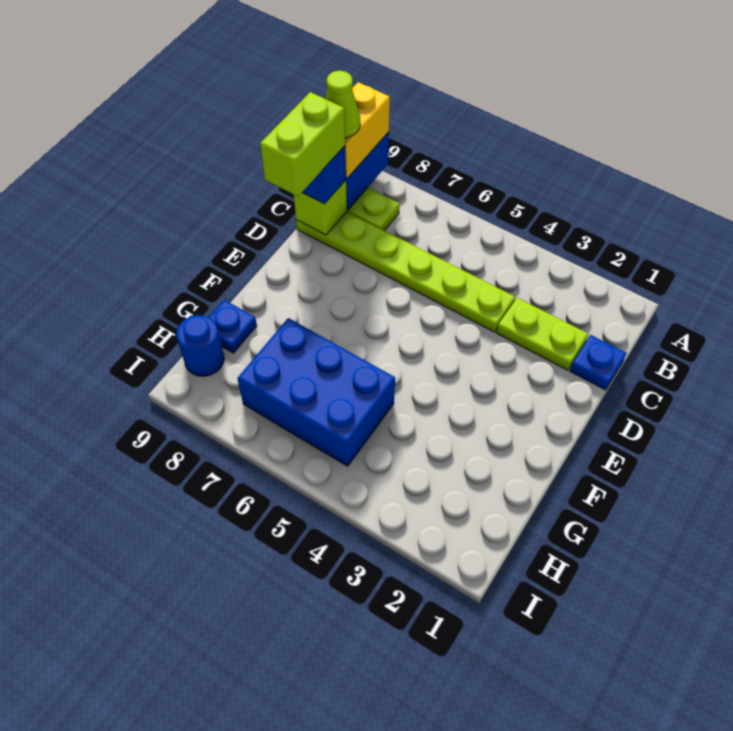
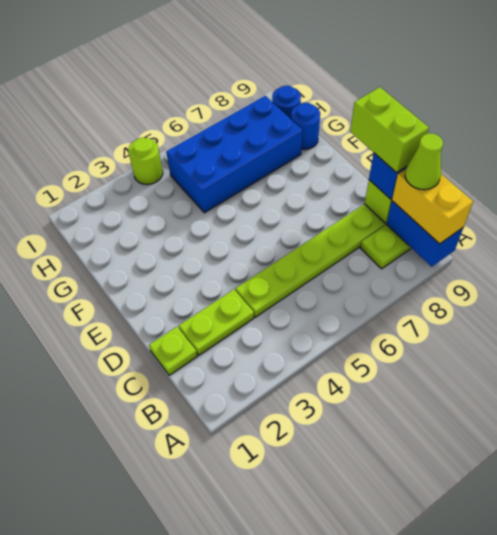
blue 1x1 plate [570,335,626,390] -> lime 1x1 plate [149,327,197,375]
blue 2x3 brick [237,318,395,466] -> blue 2x4 brick [166,96,302,213]
blue 1x1 plate [209,300,257,353] -> blue 1x1 round brick [291,103,320,149]
none -> lime 1x1 round brick [128,138,163,185]

